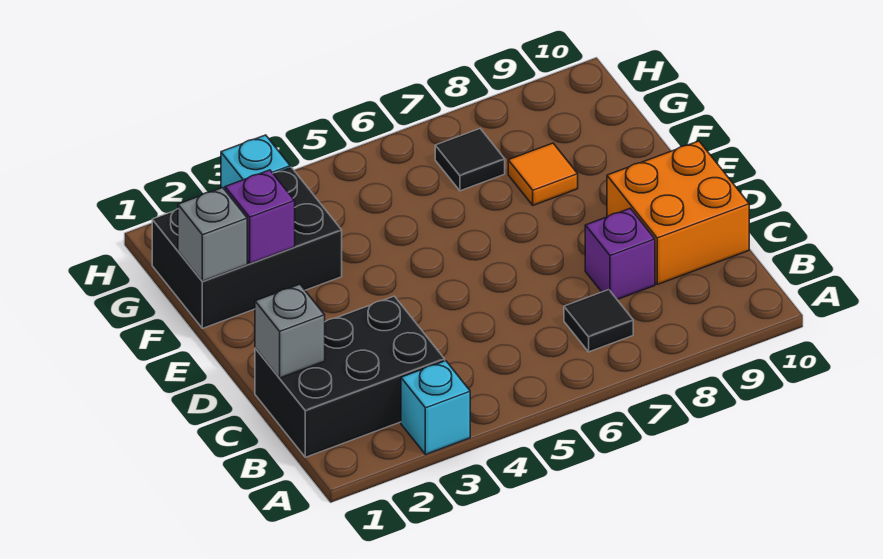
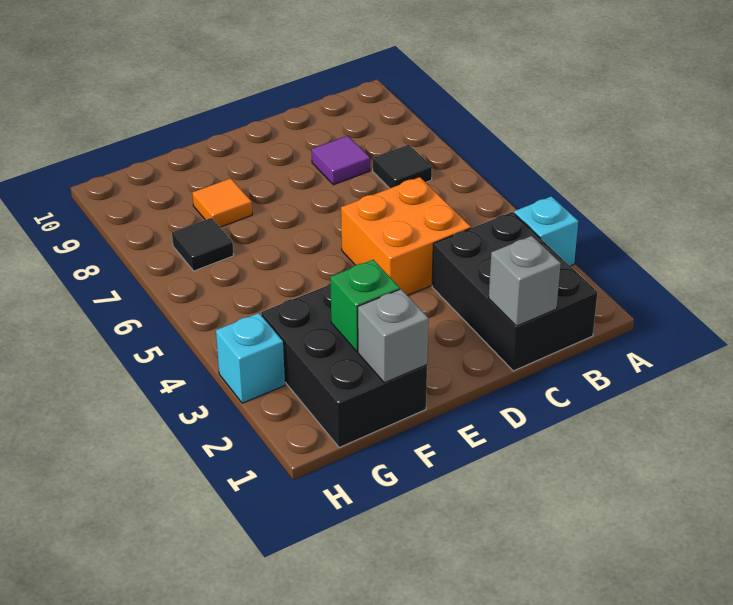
purple 1x1 brick [585,208,655,300] -> purple 1x1 tile [312,136,370,185]
orange 2x2 brick [607,141,749,284] -> orange 2x2 brick moved to [341,177,471,295]
purple 1x1 brick [225,170,295,264] -> green 1x1 brick [330,260,400,351]

